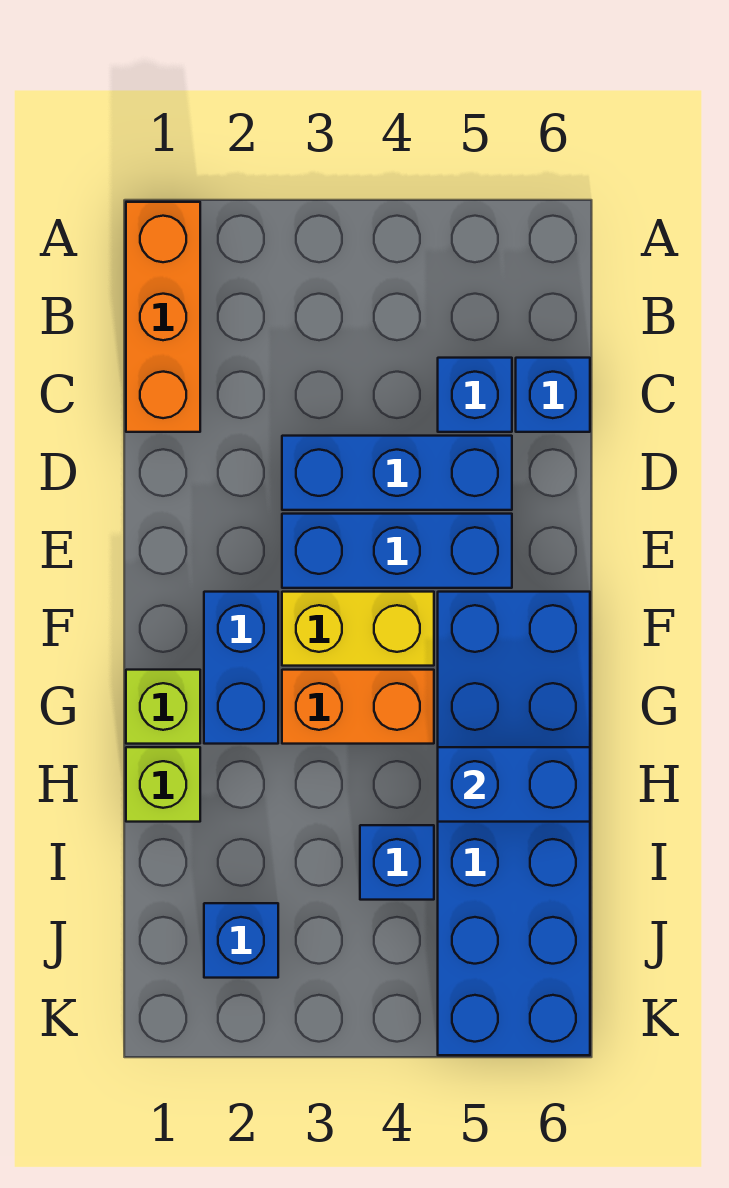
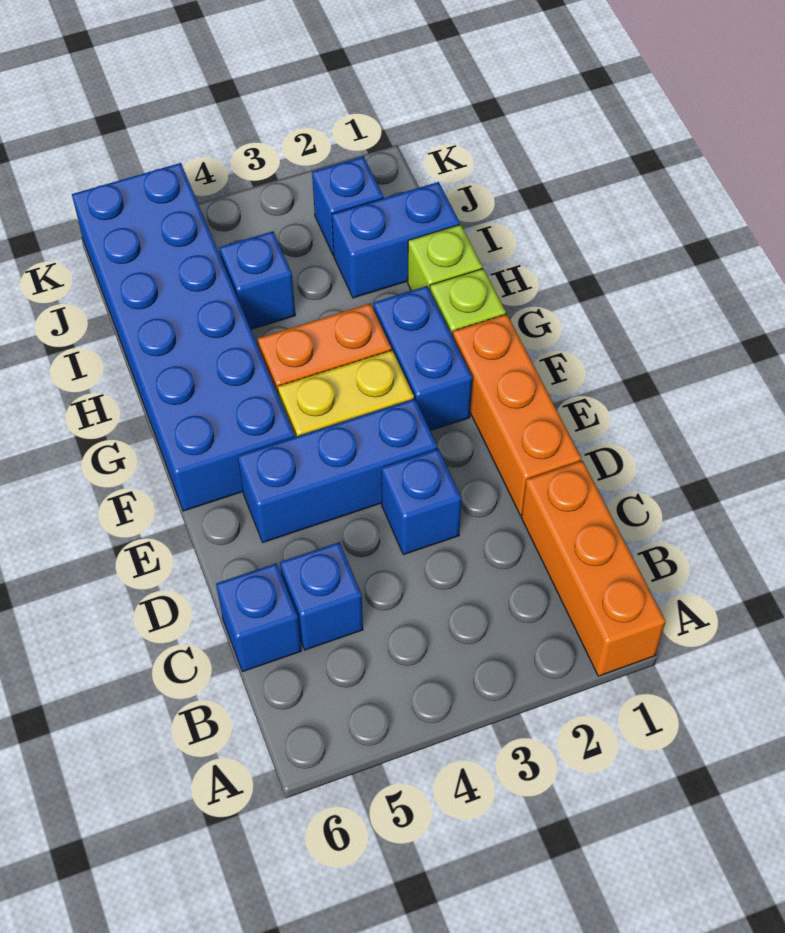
none -> orange 1x3 brick [453,314,581,515]
blue 1x3 brick [282,436,512,510] -> blue 1x1 brick [381,449,462,555]
blue 1x2 brick [438,747,590,822] -> blue 1x2 brick moved to [332,182,460,298]

